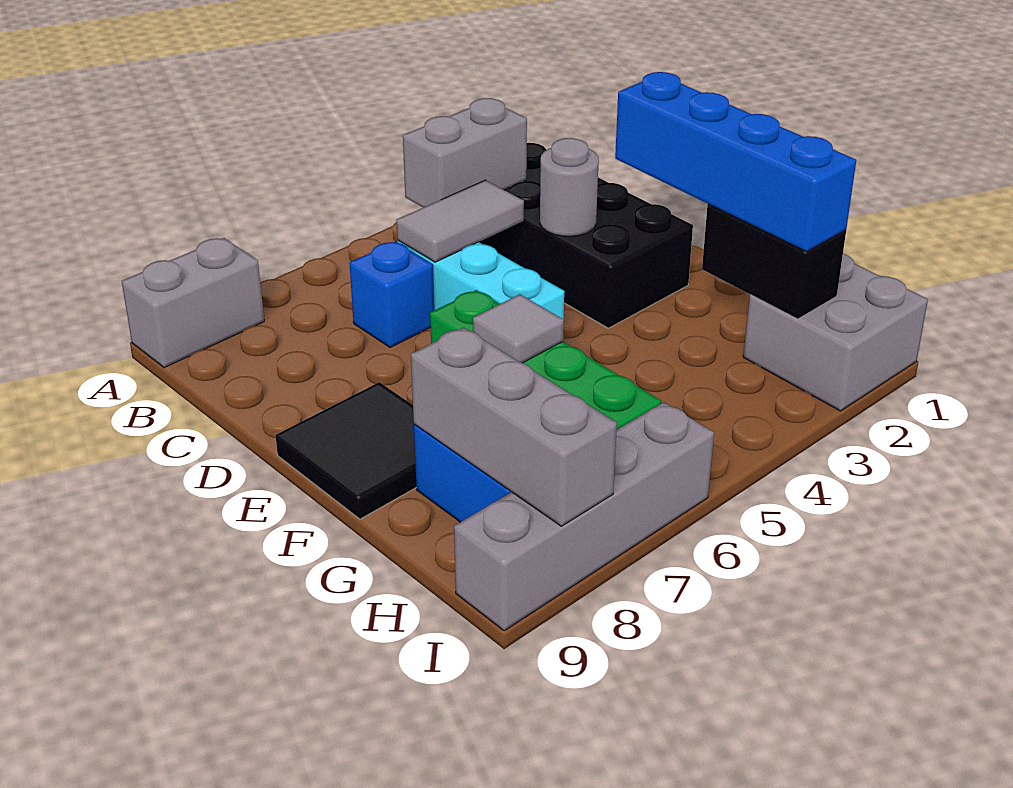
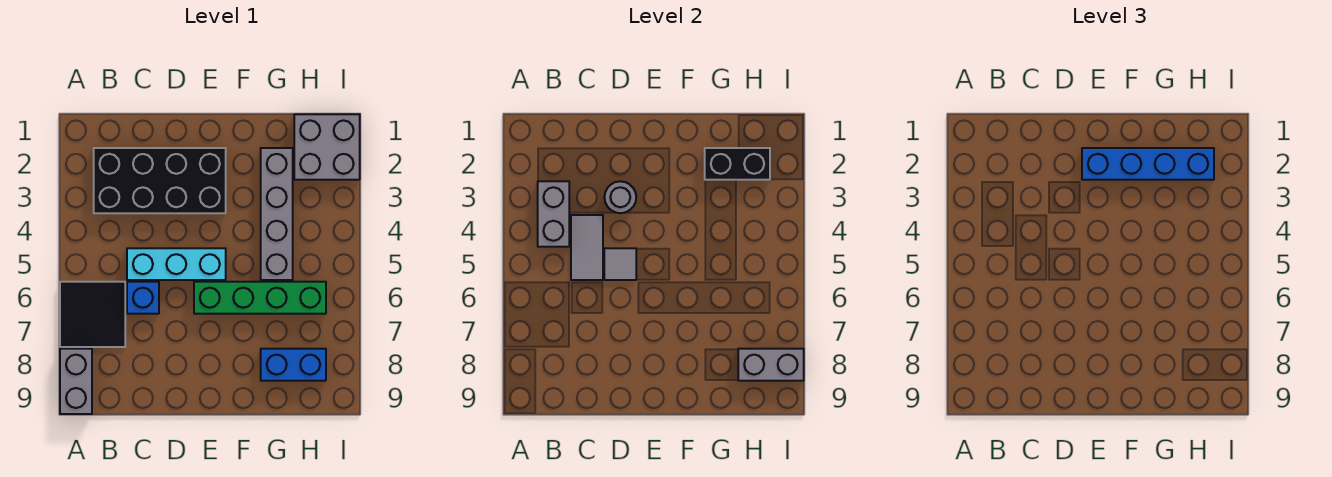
black 2x2 tile [275,382,416,519] -> black 2x2 tile moved to [60,282,125,347]
grey 1x1 tile [473,294,564,363] -> grey 1x1 tile moved to [604,248,636,280]
grey 1x3 brick [411,327,617,526] -> grey 1x2 brick [738,349,804,381]
grey 1x4 brick [454,402,714,631] -> grey 1x4 brick moved to [261,148,293,280]

